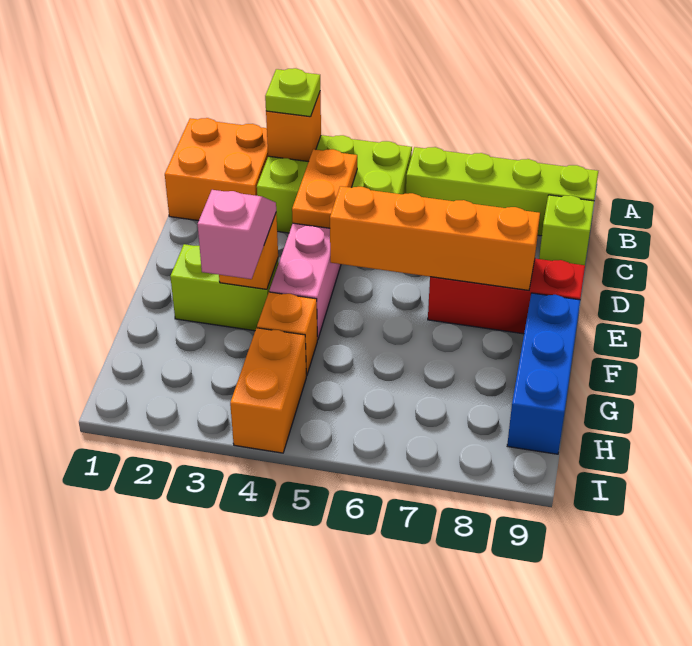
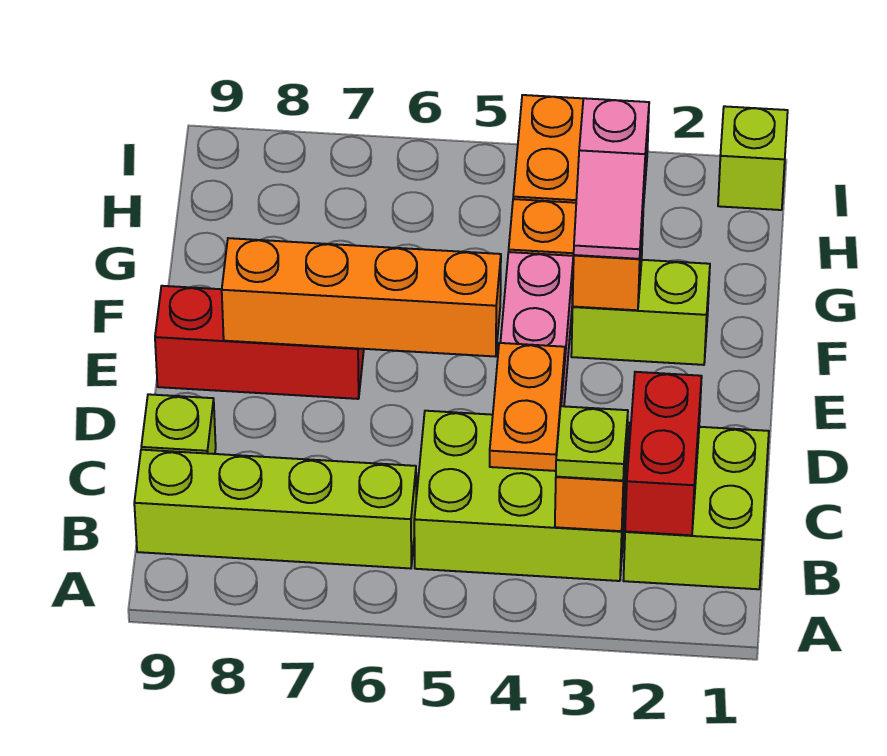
orange 2x2 brick [165,118,268,221] -> lime 2x2 brick [623,427,769,589]
none -> red 1x2 brick [625,372,702,535]
blue 1x3 brick [507,293,580,454] -> none
none -> lime 1x1 brick [718,106,788,210]

